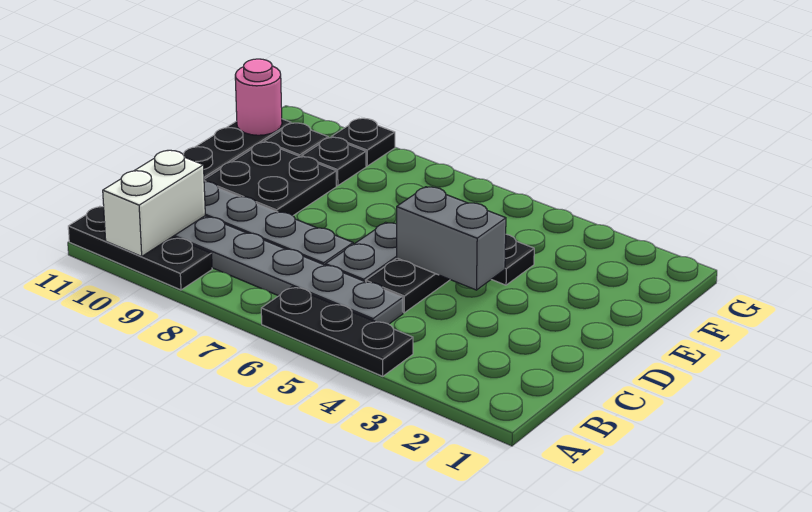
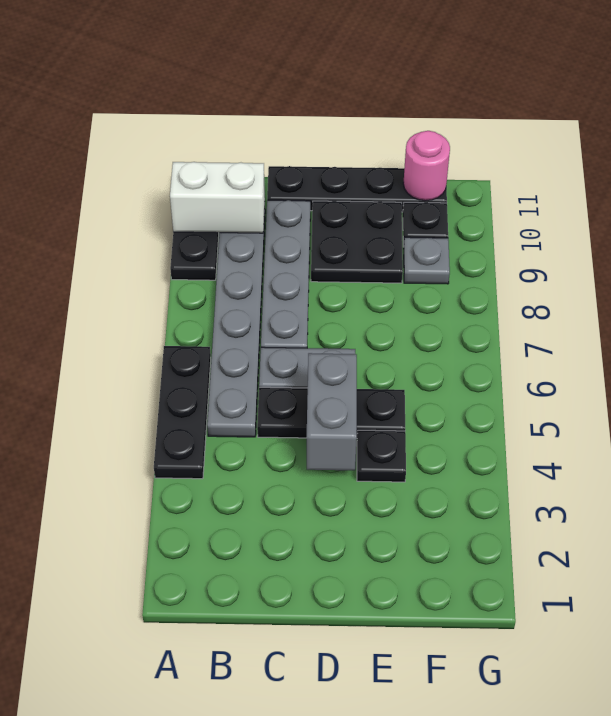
black 1x1 plate [302,137,366,186] -> grey 1x1 plate [403,237,450,284]
black 1x1 plate [331,118,395,166] -> none

